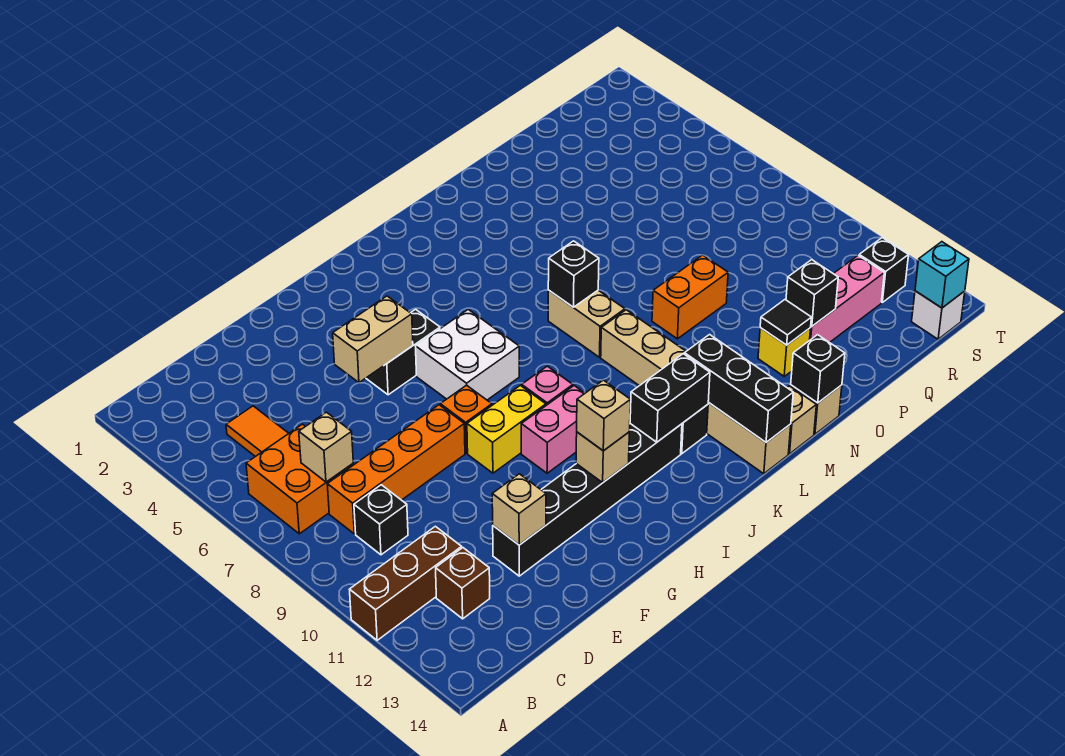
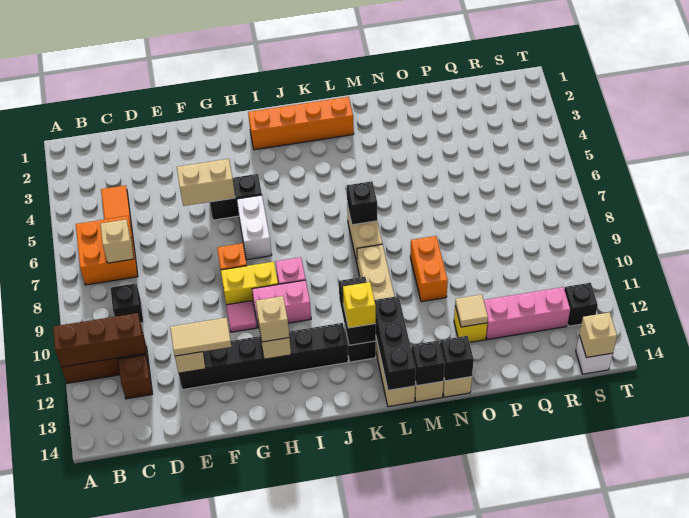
none -> brown 1x3 brick [53,313,145,367]
orange 1x4 brick [327,405,465,534] -> orange 1x4 brick moved to [248,97,354,150]
none -> tan 1x2 tile [170,318,231,356]
none -> pink 1x1 tile [226,301,257,332]
white 2x2 brick [416,310,519,400] -> white 1x2 brick [237,195,272,259]
black 1x2 brick [630,354,710,442] -> black 1x2 brick turned to [339,277,376,345]
none -> yellow 1x1 brick [343,282,376,328]
orange 1x2 brick [652,255,728,339] -> orange 1x2 brick turned to [410,236,448,302]
black 1x1 tile [760,300,811,345] -> tan 1x1 tile [455,294,488,327]
black 1x1 brick [786,260,838,327] -> black 1x1 brick moved to [411,340,445,386]
cyan 1x1 brick [915,242,969,308] -> tan 1x1 brick [579,312,617,358]

